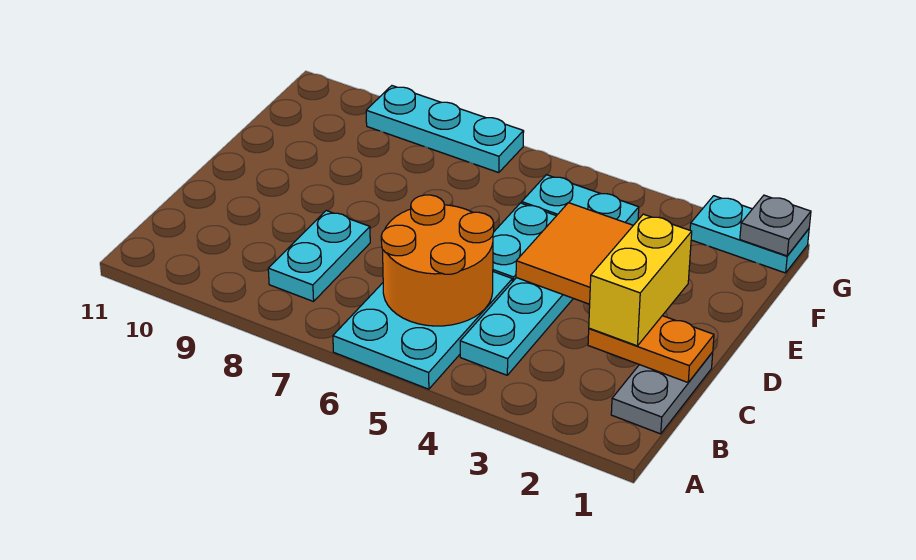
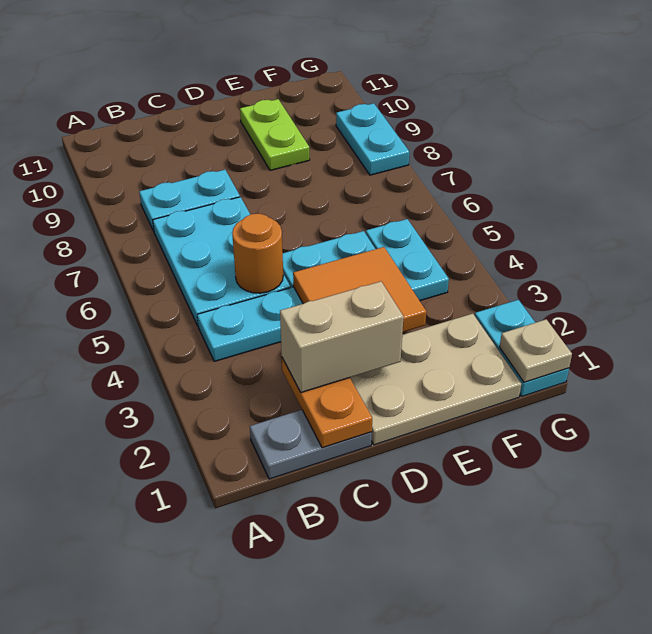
cyan 2x3 plate [333,272,512,389] -> cyan 2x3 plate turned to [153,197,290,325]
orange 2x2 round brick [381,195,494,326] -> orange 1x1 round brick [232,214,283,293]
yellow 1x2 brick [589,214,692,346] -> tan 1x2 brick [280,281,403,392]
none -> tan 2x3 plate [350,314,521,445]
none -> lime 1x2 plate [240,99,310,170]
grey 1x1 plate [740,195,811,256] -> tan 1x1 plate [500,319,572,382]
cyan 1x3 plate [366,86,524,173] -> cyan 1x2 plate [336,103,409,175]

